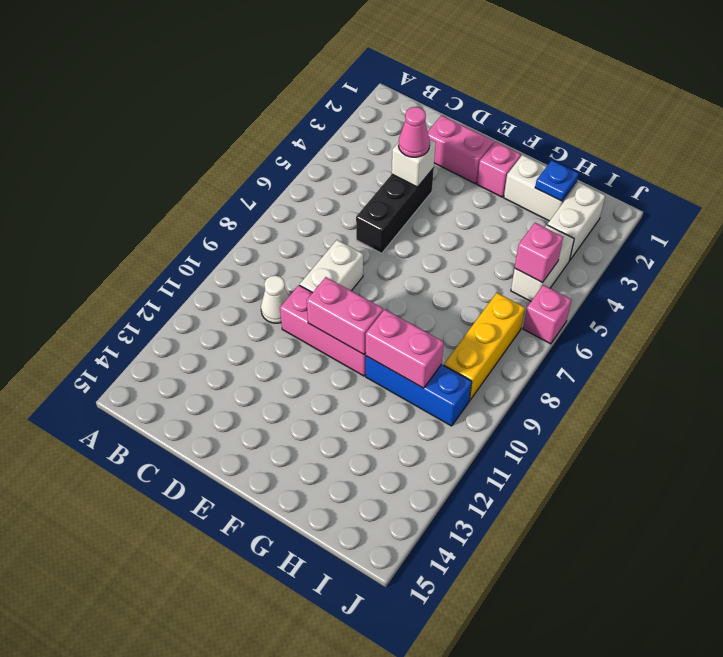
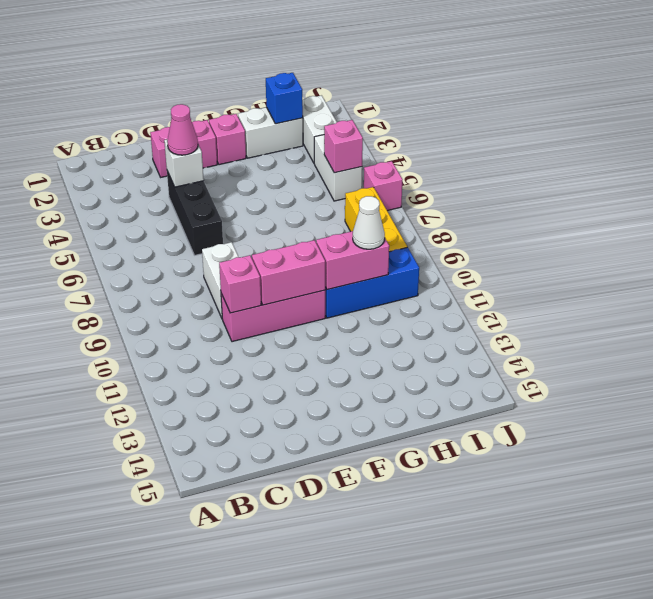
white 1x1 cone [261,275,289,323] -> white 1x1 cone moved to [353,196,385,249]
none -> pink 1x1 brick [219,255,261,313]
blue 1x1 plate [535,160,579,201] -> blue 1x1 brick [266,73,303,124]

